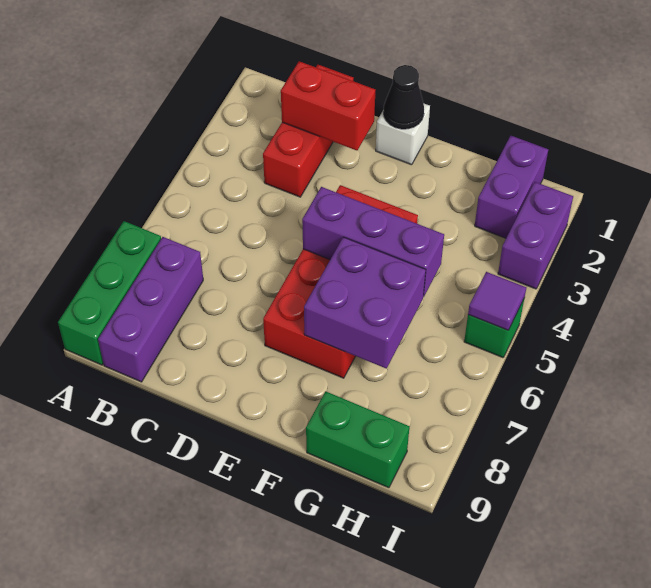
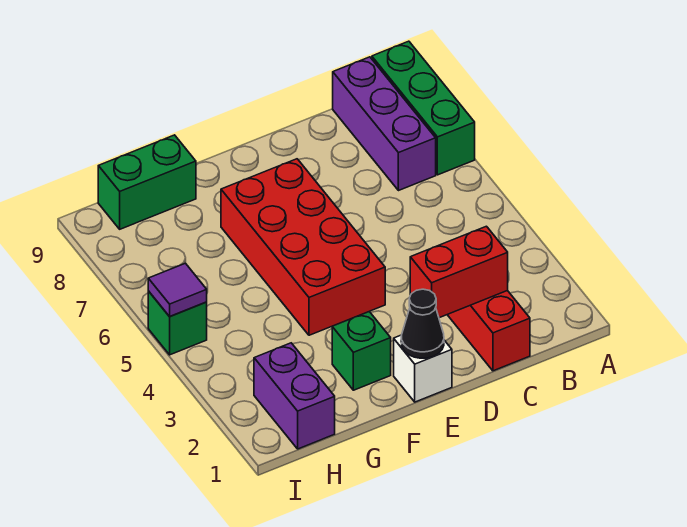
purple 1x3 brick [302,187,444,297] -> none
none -> green 1x1 brick [332,312,391,390]
purple 2x2 brick [304,237,426,369] -> none
purple 1x2 brick [498,182,573,289] -> none

